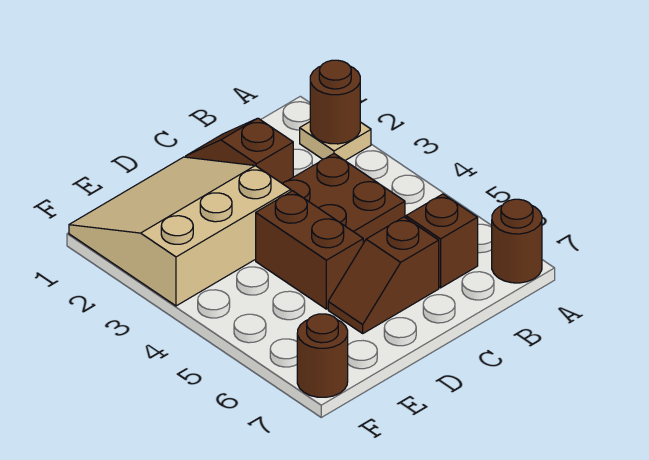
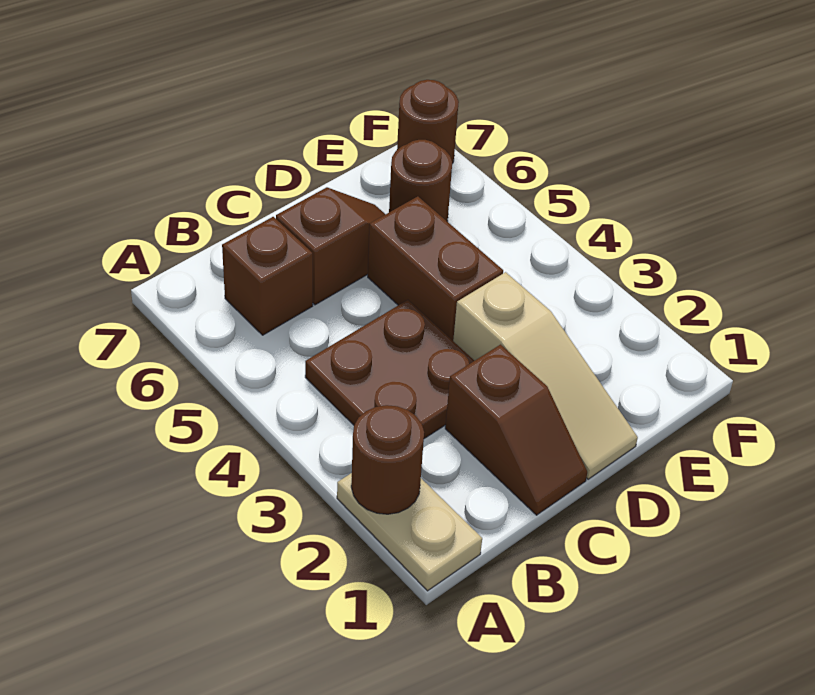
tan 1x1 plate [300,122,371,160] -> tan 1x2 plate [337,473,482,591]
brown 1x1 round brick [492,199,542,283] -> brown 1x1 round brick moved to [389,140,452,221]
tan 3x3 slope [69,157,291,306] -> tan 1x3 slope [453,272,638,479]

